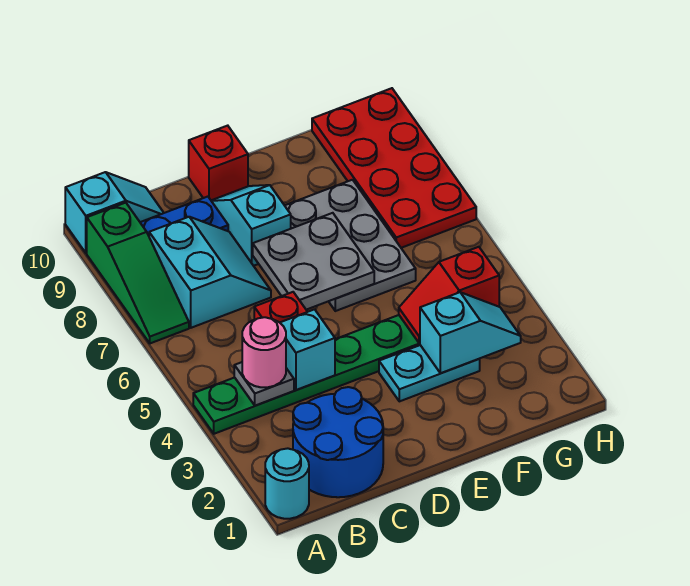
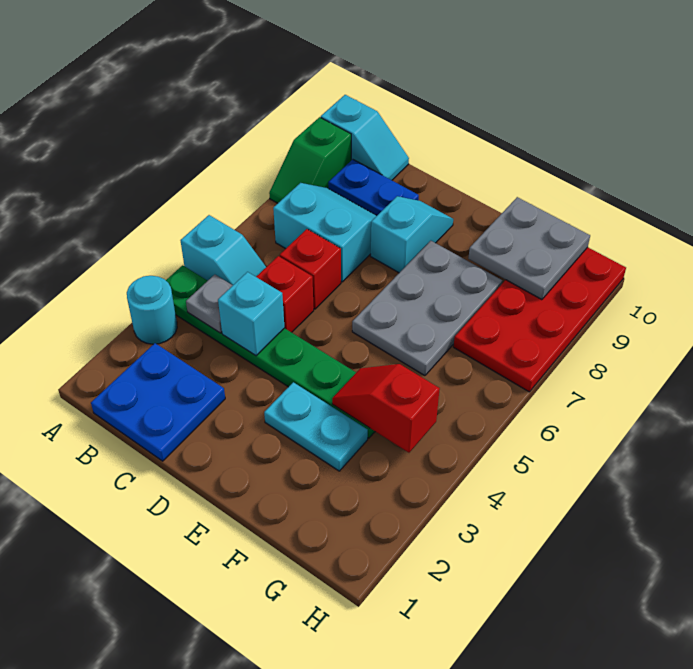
cyan 1x1 round brick [265,448,309,519] -> cyan 1x1 round brick moved to [127,276,177,344]
green 1x3 slope [87,203,189,343] -> green 1x2 slope [269,117,351,203]
blue 2x2 round brick [293,387,383,497] -> blue 2x2 plate [91,343,225,461]
pink 1x1 round brick [242,317,286,387] -> none
cyan 2x2 slope [149,217,271,328] -> cyan 2x2 slope turned to [273,183,377,282]
grey 2x2 plate [253,213,374,310] -> grey 2x2 plate moved to [468,197,590,300]
red 1x1 brick [189,126,248,200] -> red 1x1 brick moved to [280,229,341,309]
cyan 1x2 slope [420,292,521,373] -> cyan 1x2 slope moved to [180,215,266,285]

